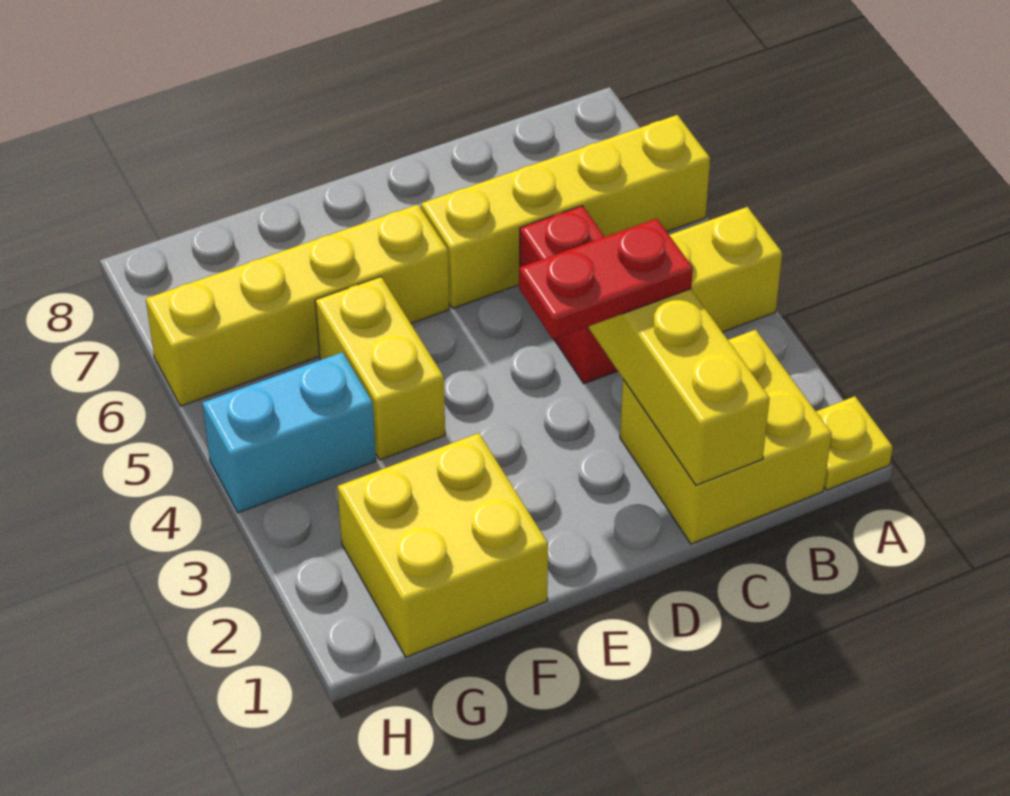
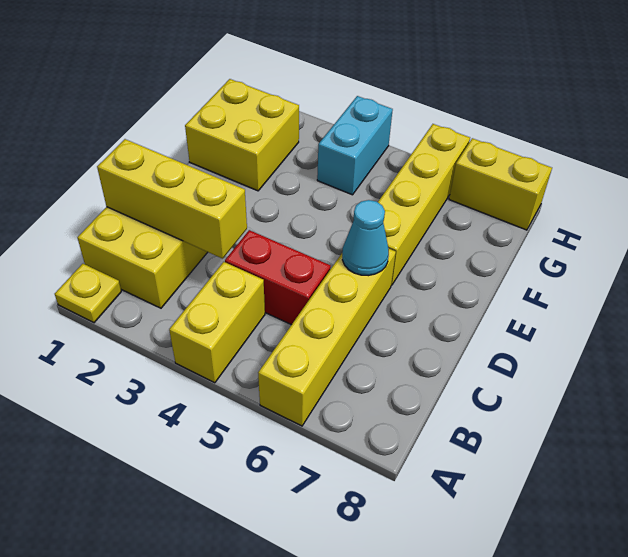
red 1x2 plate [519,219,693,339] -> none
none -> cyan 1x1 cone [342,200,389,276]
yellow 1x2 brick [315,277,445,460] -> yellow 1x2 brick moved to [449,138,552,230]

